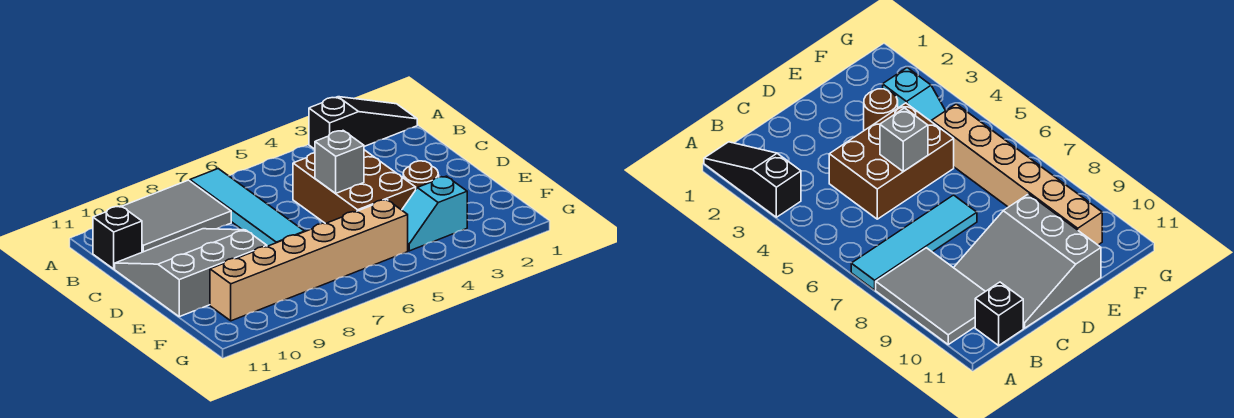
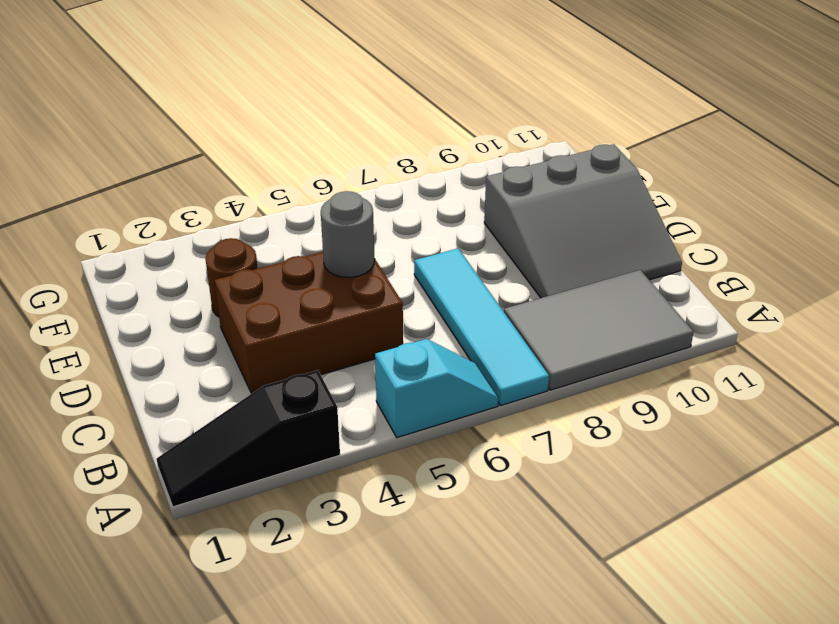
black 1x1 brick [93,206,142,269] -> none
brown 2x3 brick [293,150,416,224] -> brown 2x3 brick turned to [214,252,403,394]
grey 1x1 brick [315,131,364,193] -> grey 1x1 round brick [321,191,375,278]
cyan 1x2 slope [402,176,467,251] -> cyan 1x2 slope moved to [375,339,498,438]
tan 1x6 brick [210,200,408,321] -> none

